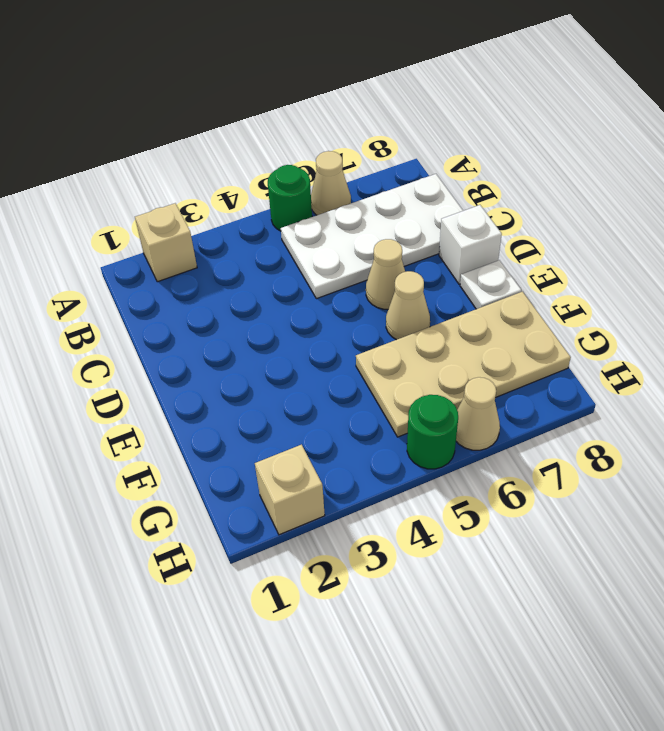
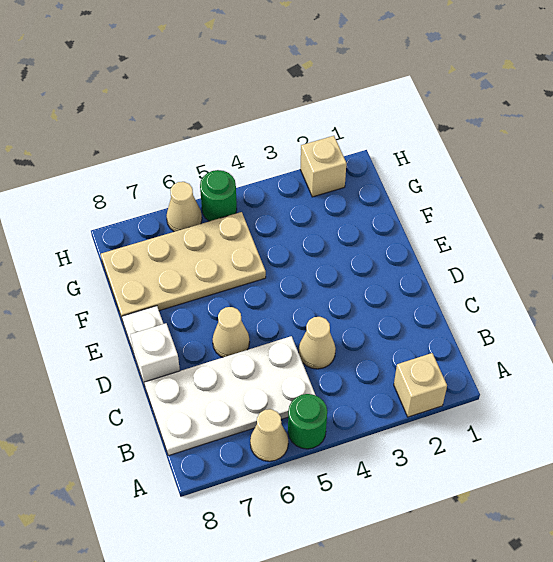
tan 1x1 cone [386,271,430,340] -> tan 1x1 cone moved to [299,317,336,369]

